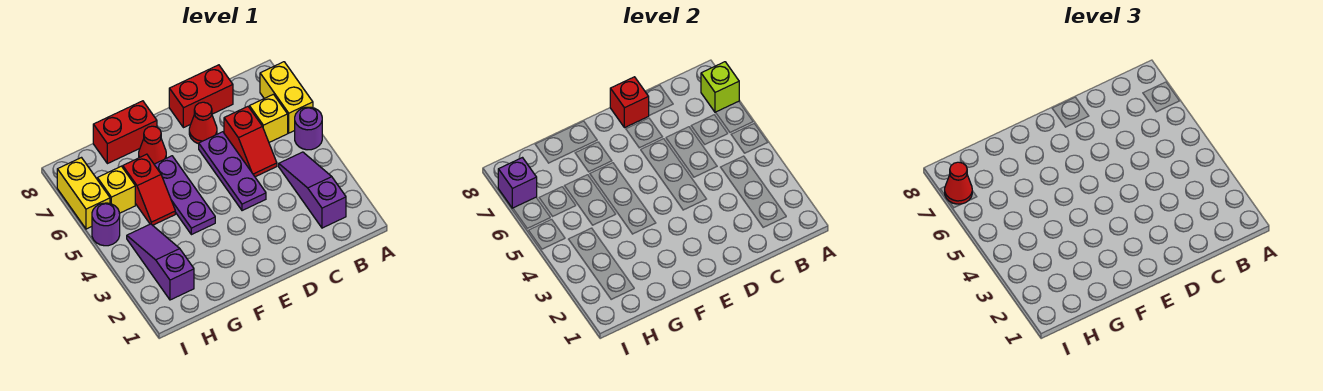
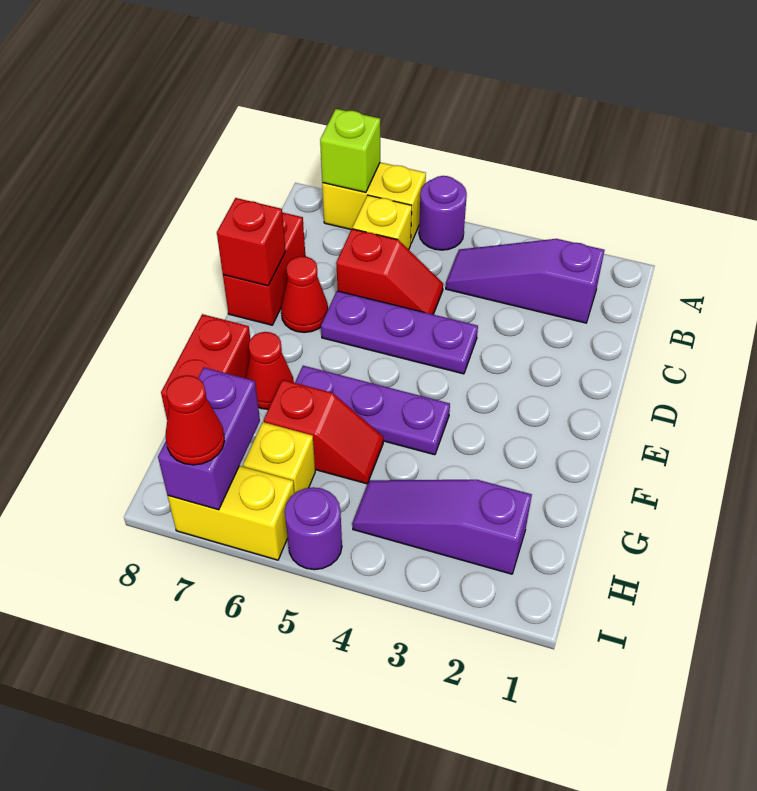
purple 1x1 brick [498,158,537,208] -> purple 1x2 brick [158,368,260,510]

